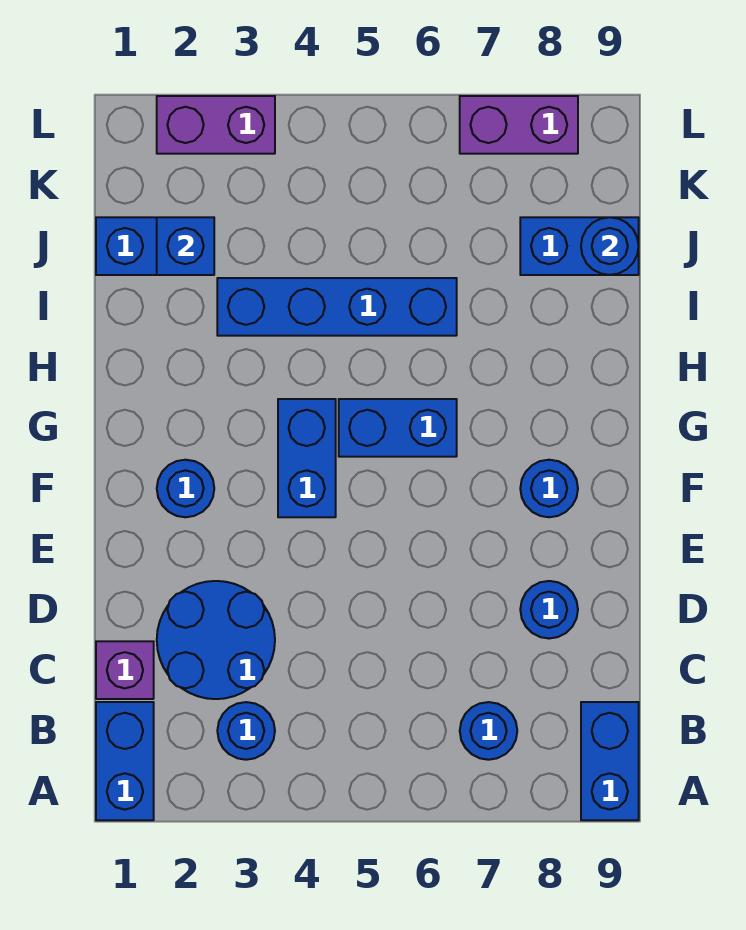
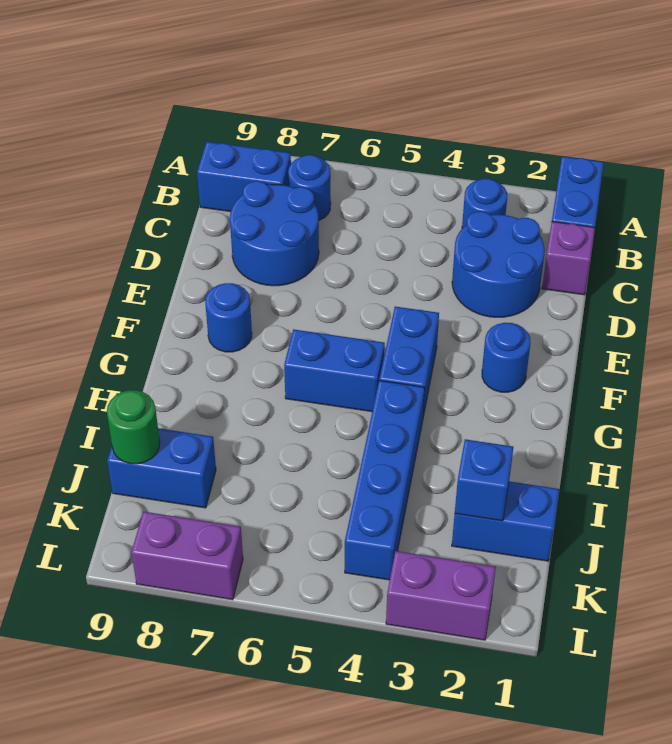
blue 1x2 brick [581,702,639,820] -> blue 1x2 brick turned to [197,142,291,212]
blue 1x1 round brick [520,581,578,639] -> blue 2x2 round brick [230,181,319,286]
blue 1x4 brick [217,278,457,336] -> blue 1x4 brick turned to [345,381,425,580]
blue 1x1 round brick [581,217,639,275] -> green 1x1 round brick [107,390,160,464]

